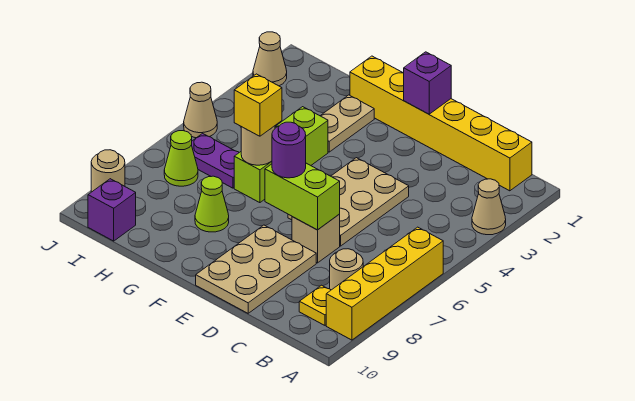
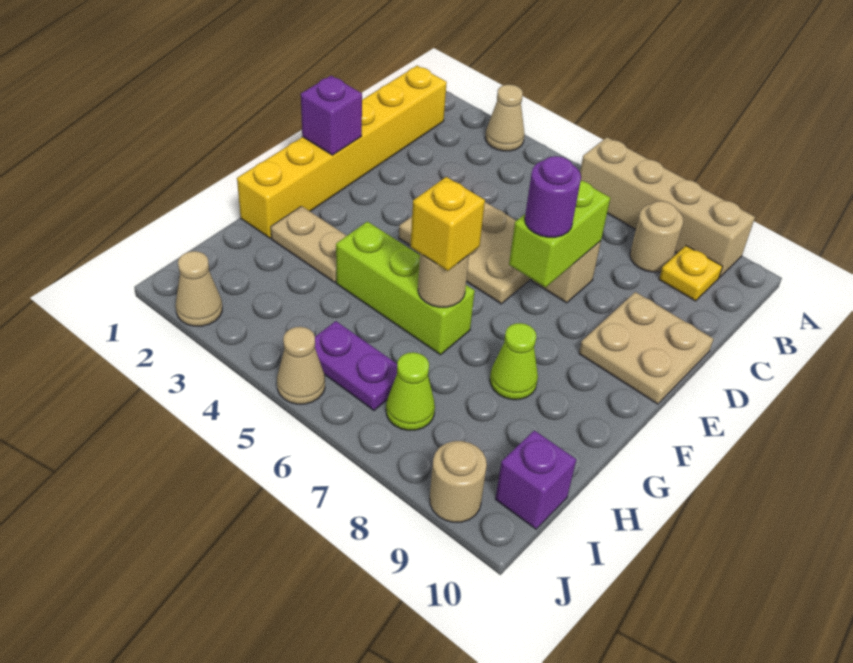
yellow 1x4 brick [326,227,443,340] -> tan 1x4 brick [580,137,755,278]
tan 2x3 plate [196,225,316,313] -> tan 2x2 plate [579,292,714,404]
purple 1x2 plate [192,133,239,188] -> purple 1x2 plate turned to [315,321,397,410]

